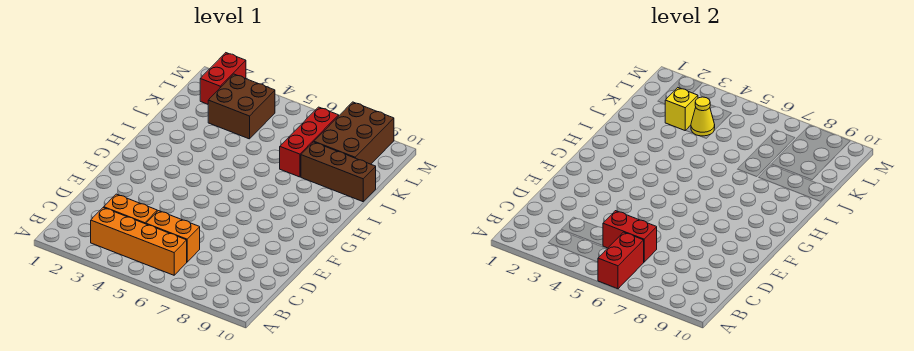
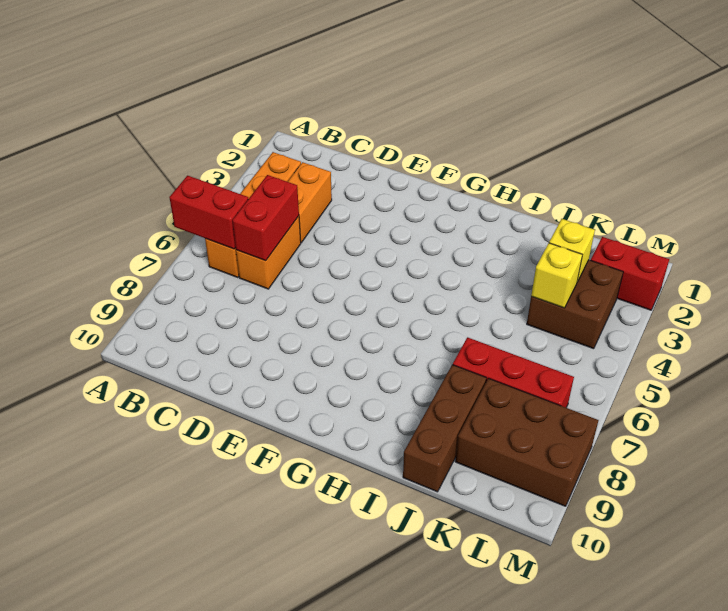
yellow 1x1 cone [691,97,715,136] -> yellow 1x1 brick [531,243,582,308]

